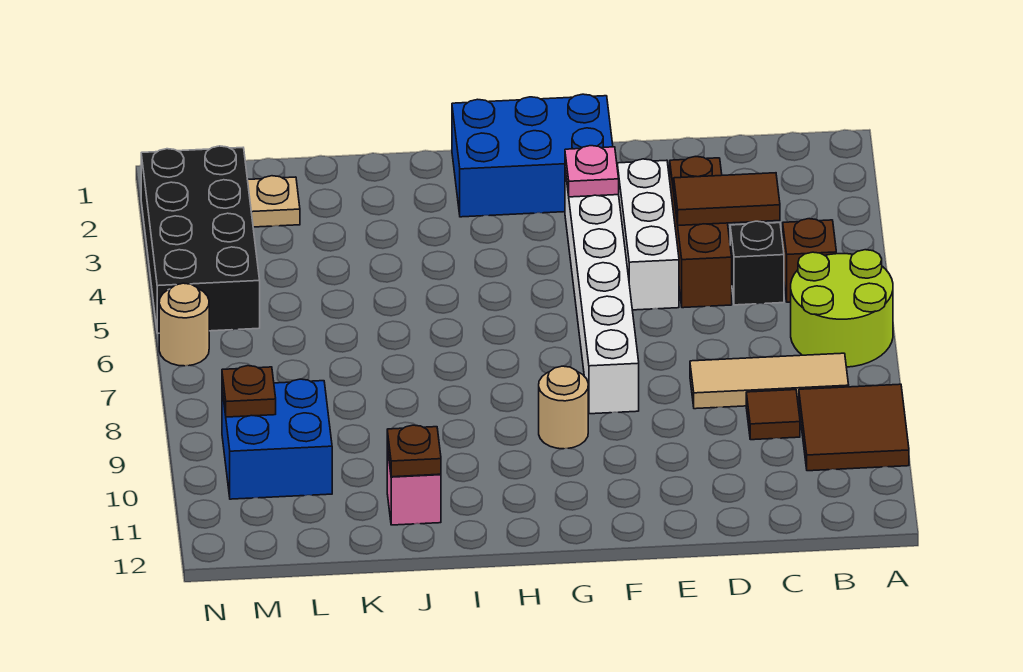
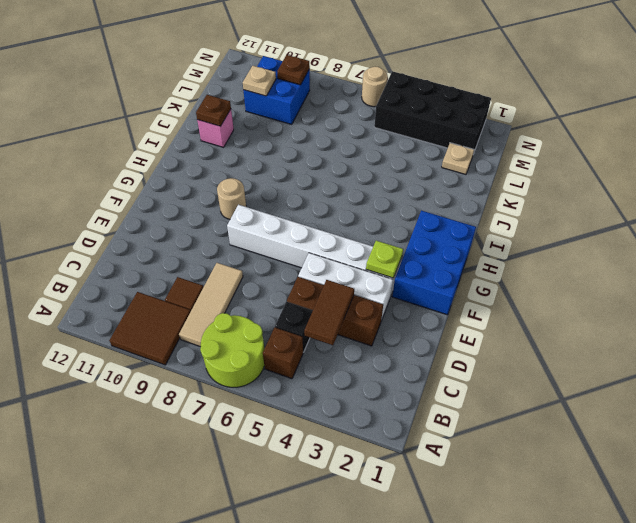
pink 1x1 plate [565,146,619,197] -> lime 1x1 plate [366,241,403,278]
none -> tan 1x1 plate [243,66,276,96]

